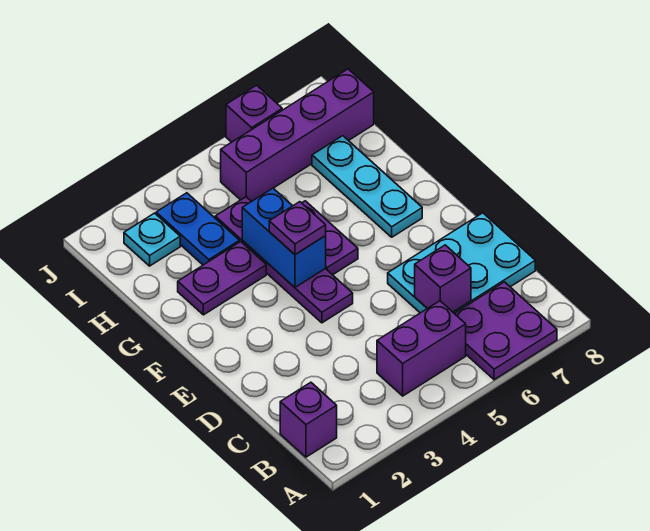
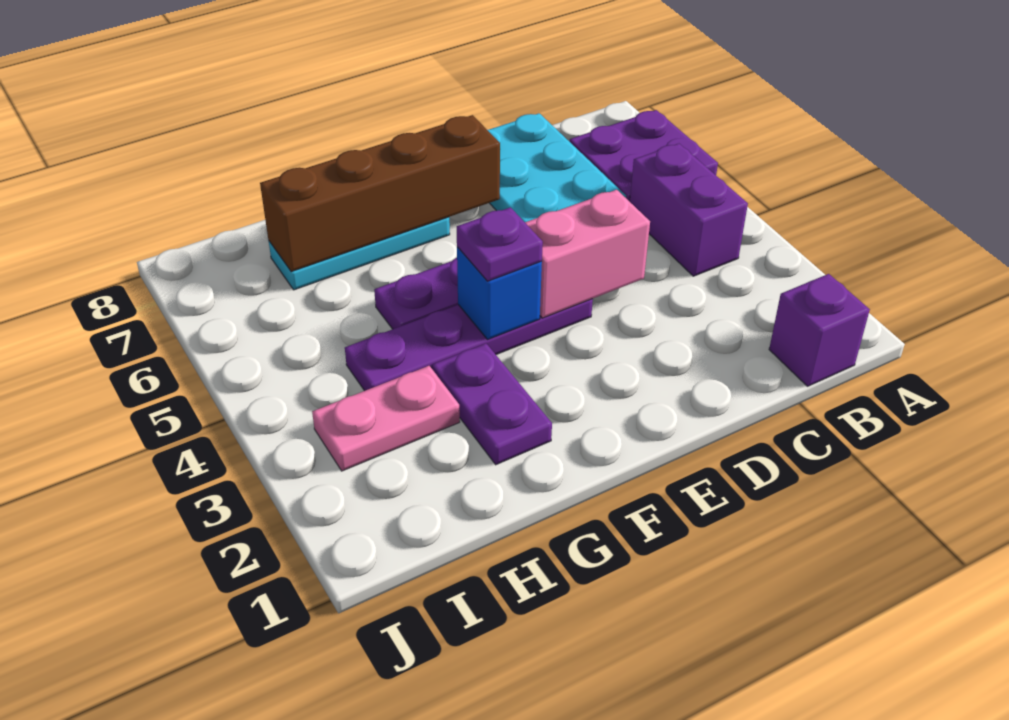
purple 1x1 brick [415,245,471,312] -> none
none -> pink 1x2 brick [525,190,650,318]
none -> brown 1x4 brick [260,115,500,272]
blue 1x2 brick [242,188,326,287] -> blue 1x1 brick [457,247,542,340]
blue 1x2 plate [156,193,239,265] -> pink 1x2 plate [312,366,460,471]
cyan 1x1 plate [124,213,180,266] -> none
purple 1x4 brick [221,69,374,202] -> none
purple 1x1 brick [226,85,282,142] -> none

